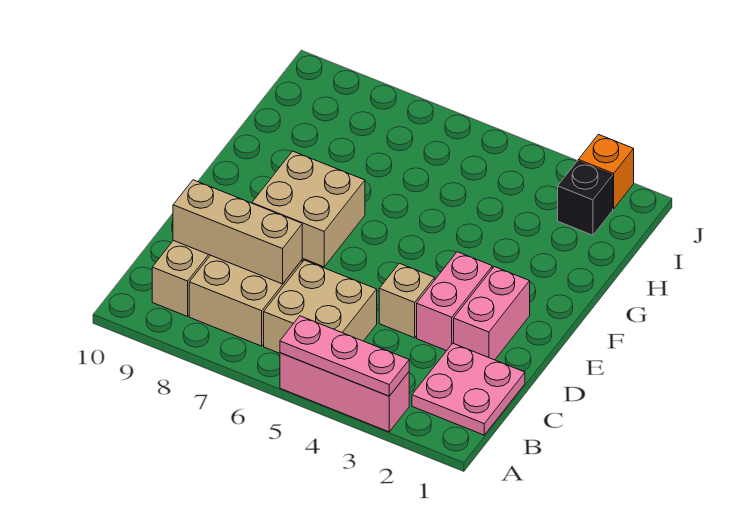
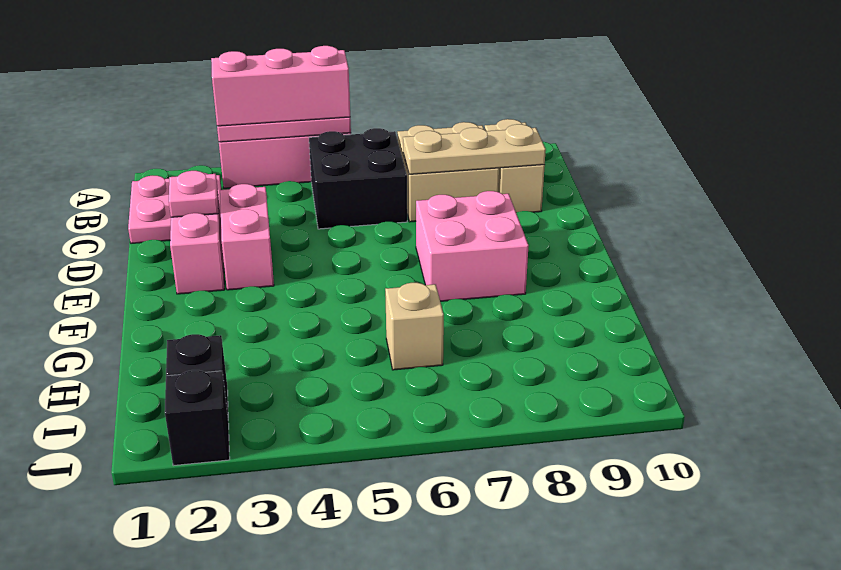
none -> pink 1x3 brick [211,46,350,126]
tan 2x2 brick [264,260,377,353] -> black 2x2 brick [309,128,407,229]
tan 1x3 brick [173,180,302,284] -> tan 1x3 plate [403,124,546,174]
none -> pink 1x1 plate [169,171,218,217]
tan 1x1 brick [379,263,435,338] -> tan 1x1 brick moved to [385,283,444,370]
tan 2x2 brick [252,151,365,267] -> pink 2x2 brick [416,191,529,301]
orange 1x1 brick [578,134,634,209] -> black 1x1 brick [165,370,230,466]

